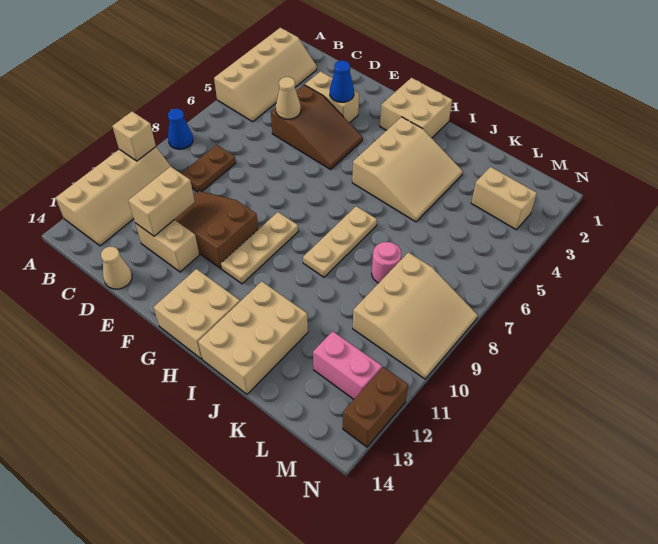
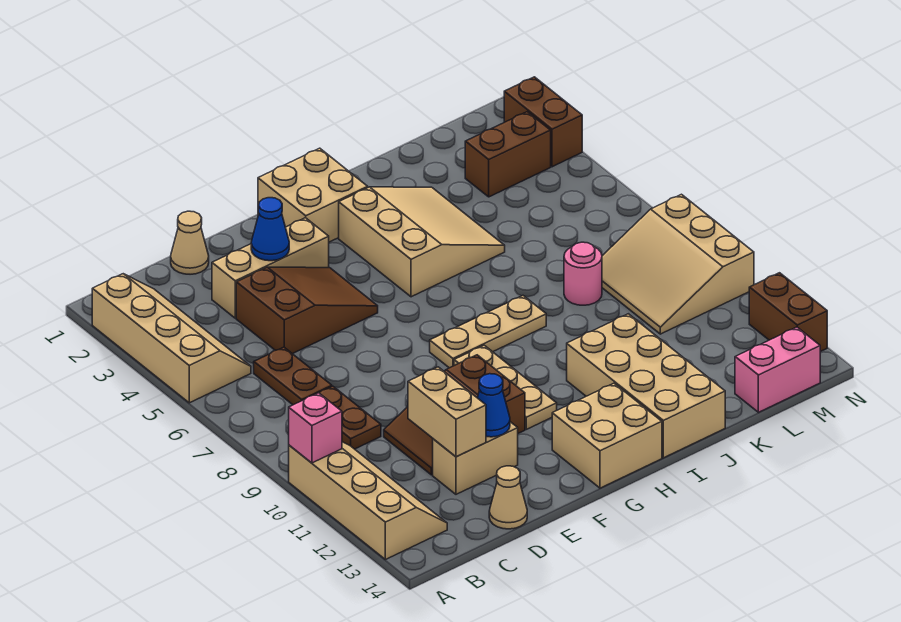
blue 1x1 cone [168,109,193,149] -> blue 1x1 cone moved to [478,374,510,437]
tan 1x1 brick [112,112,156,161] -> pink 1x1 brick [289,393,342,463]
none -> brown 1x2 plate [254,347,332,405]
tan 1x2 brick [305,71,359,123] -> tan 1x3 brick [212,218,329,318]
tan 1x1 cone [276,77,301,119] -> tan 1x1 cone moved to [171,211,209,274]
tan 1x3 plate [303,206,377,277] -> tan 1x3 plate turned to [430,296,546,368]
tan 2x3 brick [198,281,308,394] -> tan 2x4 brick [567,314,725,458]
tan 1x2 brick [471,167,537,230] -> brown 1x2 brick [465,112,551,197]
tan 3x3 slope [353,252,478,379] -> tan 3x3 slope turned to [602,194,754,334]
pink 1x2 brick [313,331,382,399] -> pink 1x2 brick moved to [735,327,820,412]
none -> brown 1x2 brick [504,77,582,167]

